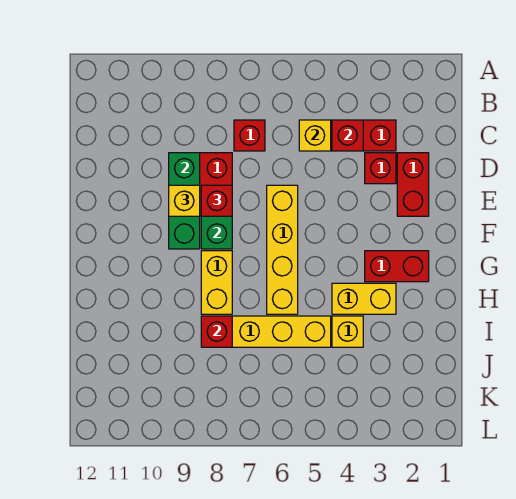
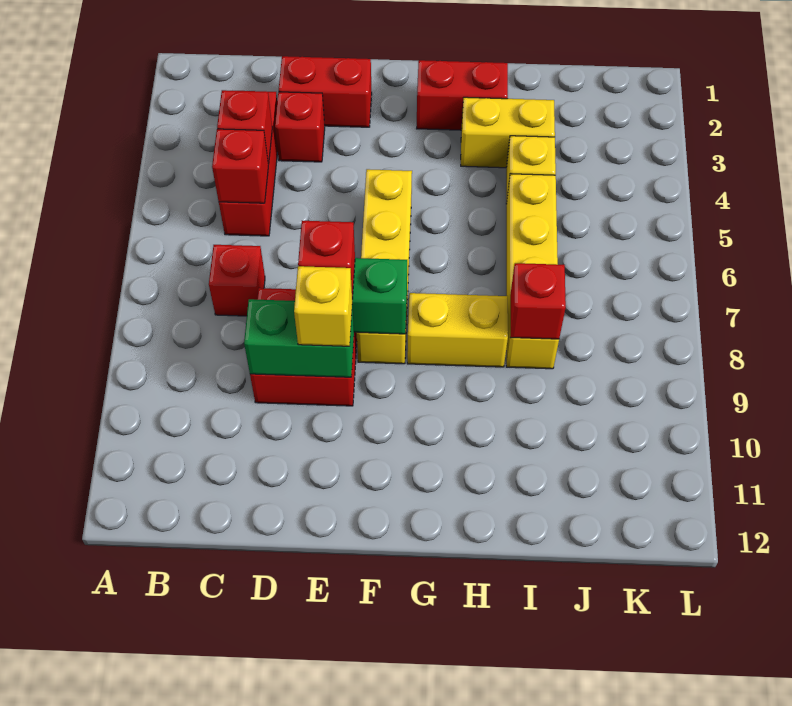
yellow 1x1 brick [299,120,331,151] -> red 1x1 brick [212,129,268,203]
green 1x3 brick [169,153,200,249] -> green 1x2 brick [244,299,354,377]
yellow 1x4 brick [267,185,298,314] -> yellow 1x4 brick turned to [357,169,412,364]
red 1x2 brick [365,251,429,282] -> red 1x2 brick turned to [417,60,508,130]
yellow 1x2 brick [332,283,396,314] -> yellow 1x2 brick turned to [461,97,555,168]

